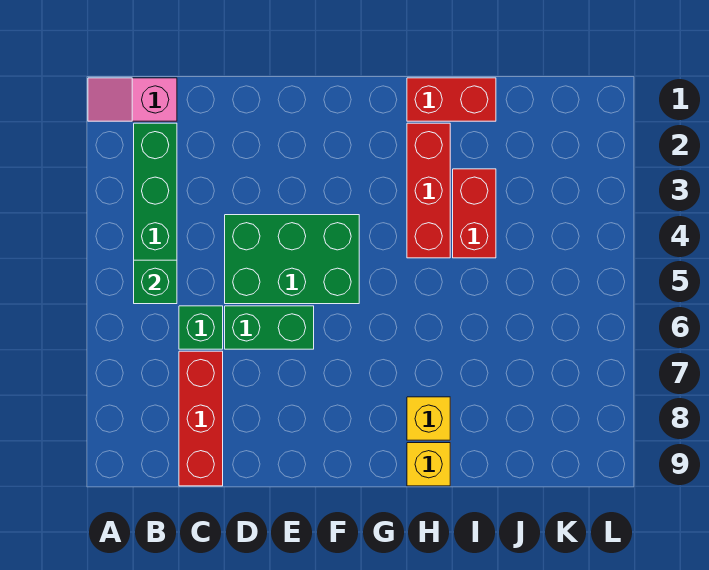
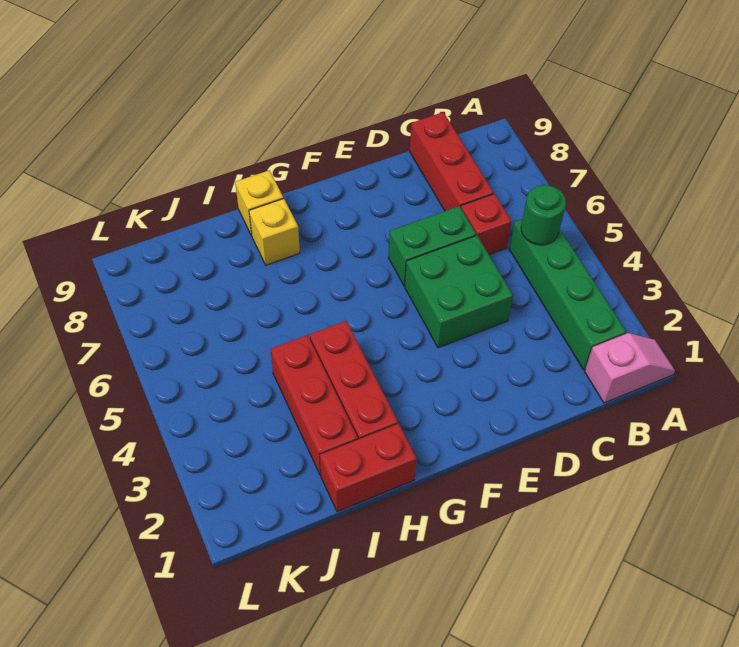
green 1x1 brick [134,260,177,304] -> green 1x1 round brick [521,185,566,245]
green 1x1 brick [179,306,223,349] -> red 1x1 brick [461,194,512,255]
green 2x3 brick [225,215,359,304] -> green 2x2 brick [405,236,513,348]
red 1x2 brick [453,169,496,258] -> red 1x3 brick [271,335,358,475]

